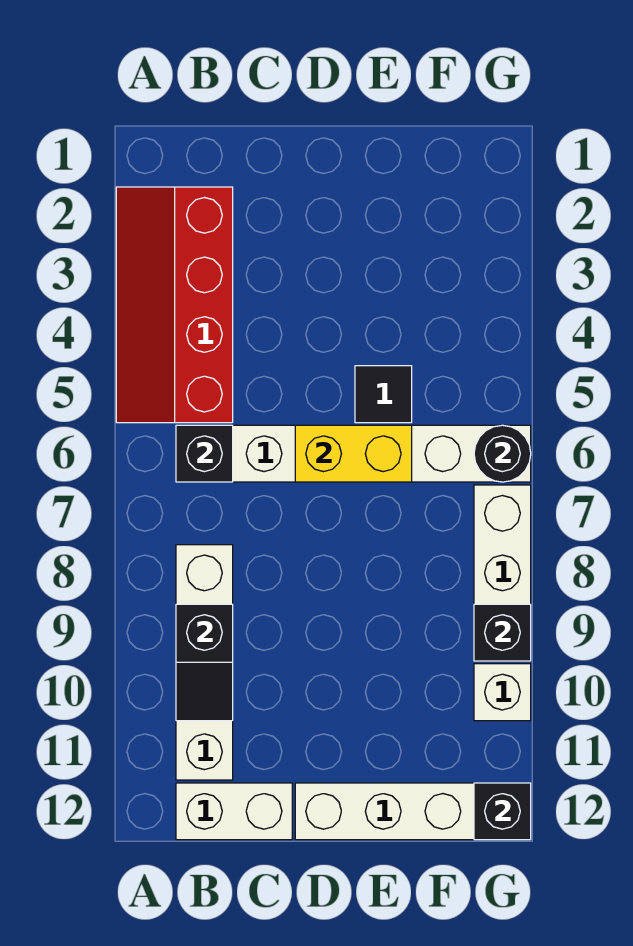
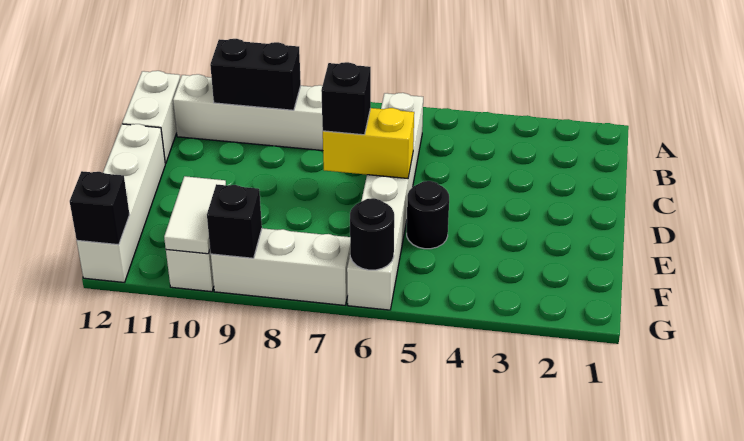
red 2x4 slope [116,187,233,423] -> none
black 1x1 brick [176,425,233,482] -> black 1x1 brick moved to [321,62,371,135]
black 1x2 slope [176,604,233,721] -> black 1x2 brick [210,39,301,110]
yellow 1x2 brick [295,425,412,482] -> yellow 1x2 brick turned to [323,108,414,178]
black 1x1 tile [355,366,412,423] -> black 1x1 round brick [407,181,449,249]
none -> white 1x2 tile [164,176,226,254]

